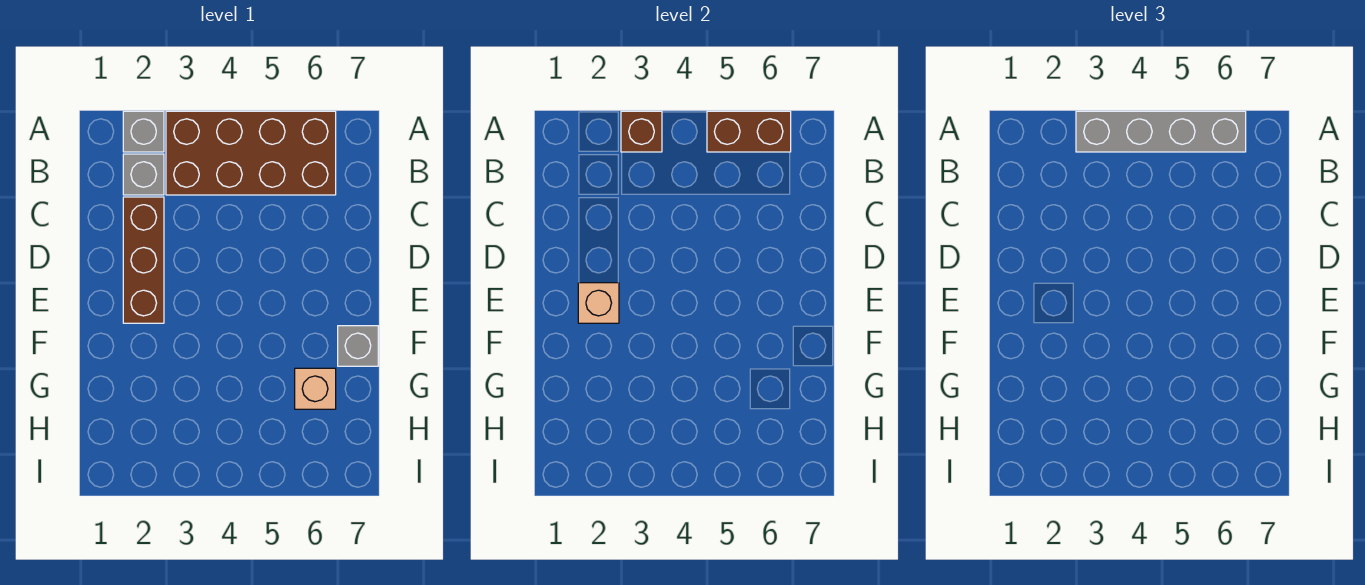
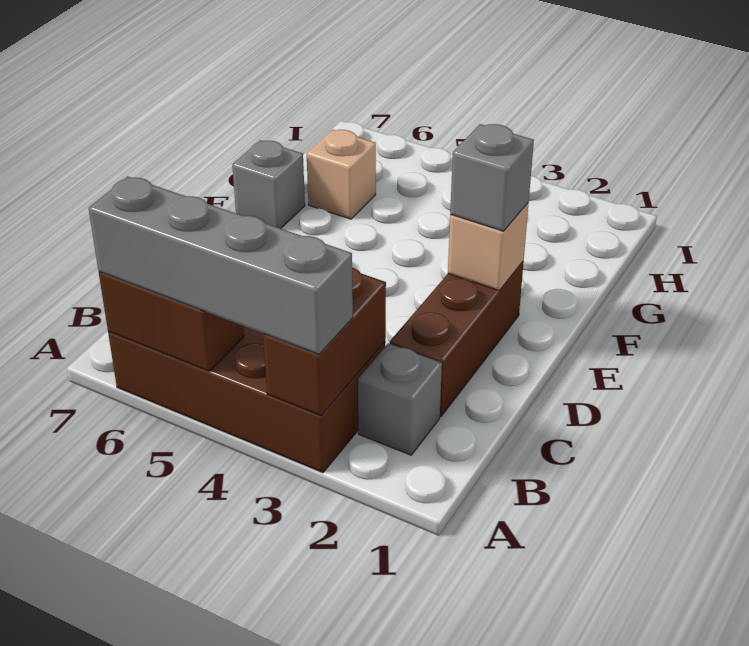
grey 1x1 brick [123,111,164,152] -> grey 1x1 brick moved to [450,124,534,231]
brown 1x1 brick [621,111,662,152] -> brown 1x2 brick [263,268,386,416]

